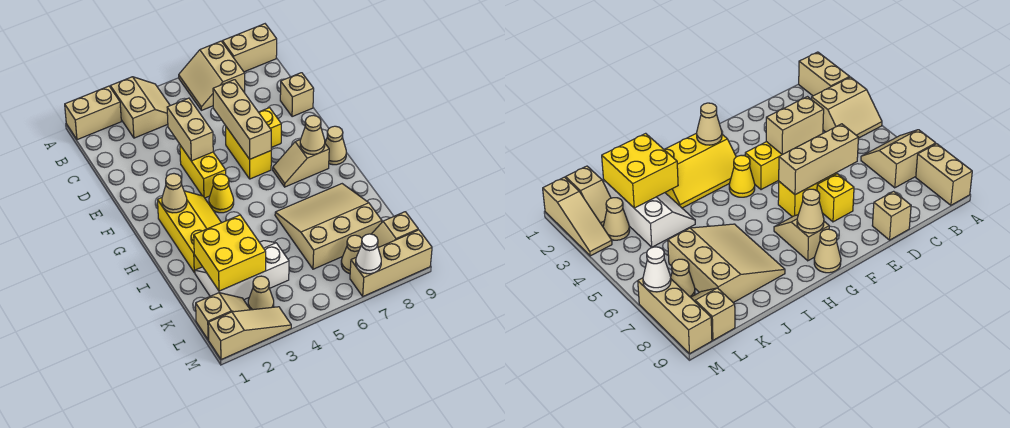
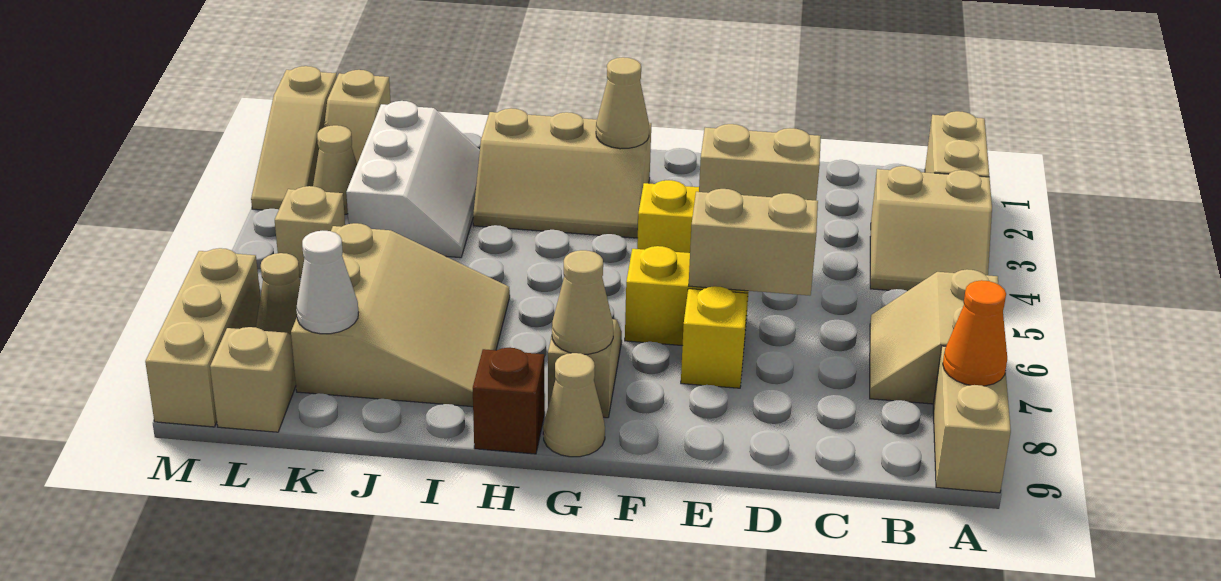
tan 2x2 slope [179,41,245,110] -> tan 2x2 slope turned to [870,269,998,404]
none -> orange 1x1 cone [943,280,1007,386]
tan 1x3 brick [213,80,271,159] -> tan 1x2 brick [689,189,818,296]
tan 1x1 brick [280,73,314,117] -> tan 1x1 brick moved to [275,186,345,278]
yellow 2x3 slope [158,191,221,273] -> tan 2x3 slope [473,108,651,238]
yellow 1x1 cone [209,174,234,213] -> none
none -> brown 1x1 brick [473,348,545,454]
yellow 2x2 brick [194,215,266,291] -> none
white 1x1 cone [356,234,381,274] -> white 1x1 cone moved to [296,231,358,334]

